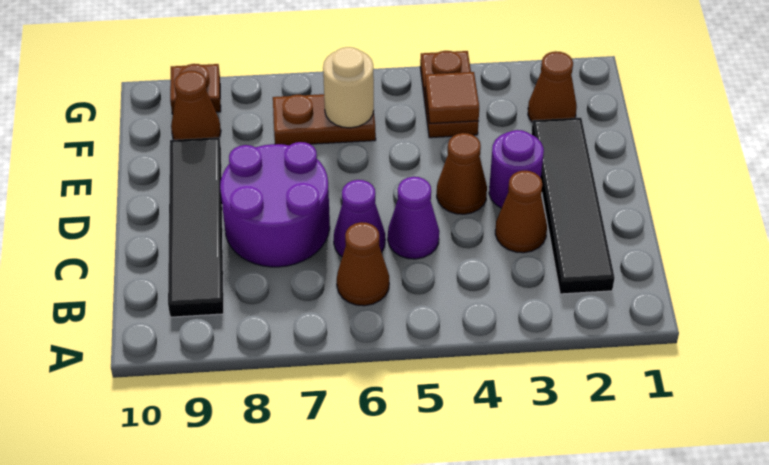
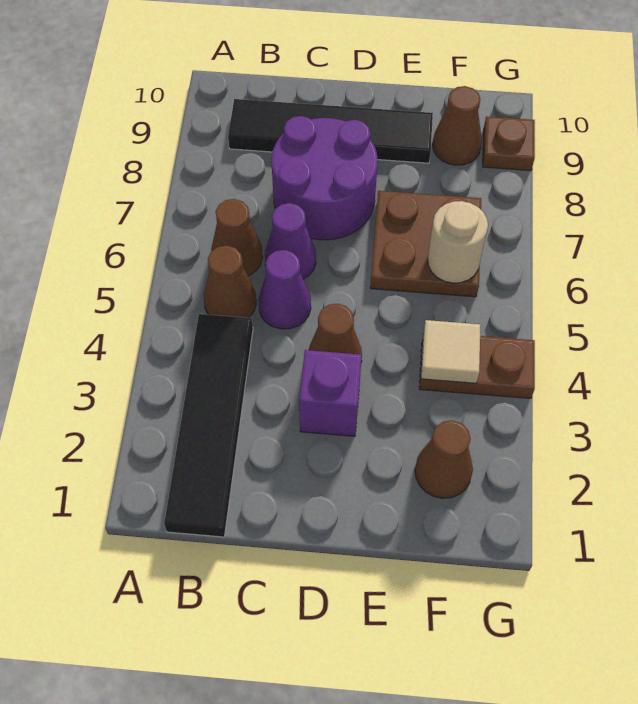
black 1x4 tile [531,118,615,294] -> black 1x4 tile turned to [164,314,253,537]
brown 1x1 cone [495,171,547,253] -> brown 1x1 cone moved to [204,246,256,318]
purple 1x1 round brick [489,130,544,208] -> purple 1x1 brick [299,350,362,436]
brown 1x1 tile [425,72,479,124] -> tan 1x1 tile [421,320,481,383]
brown 1x2 plate [273,94,376,145] -> brown 2x2 plate [370,191,481,297]

